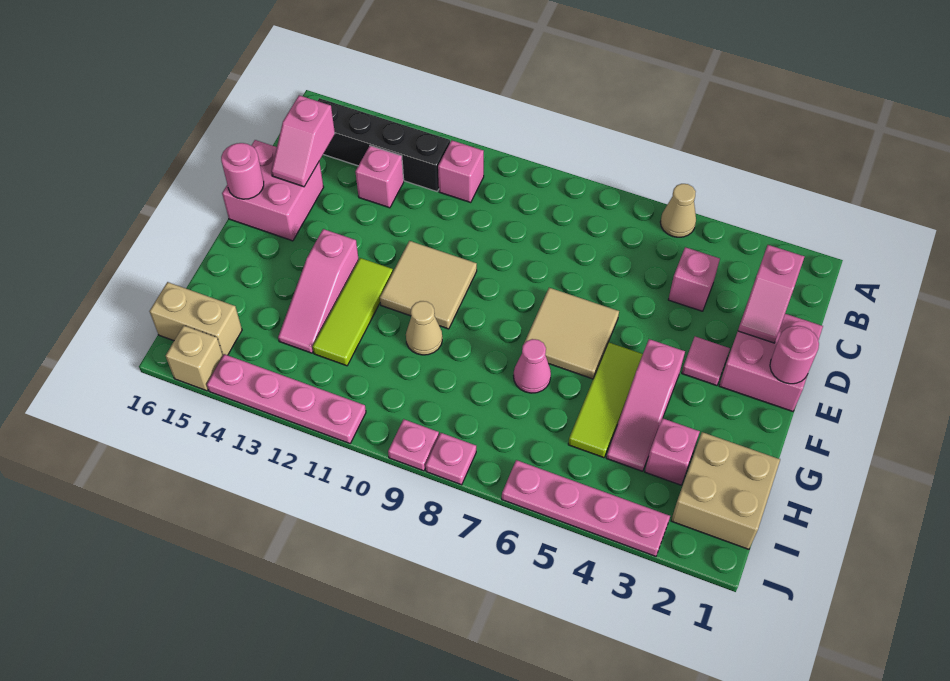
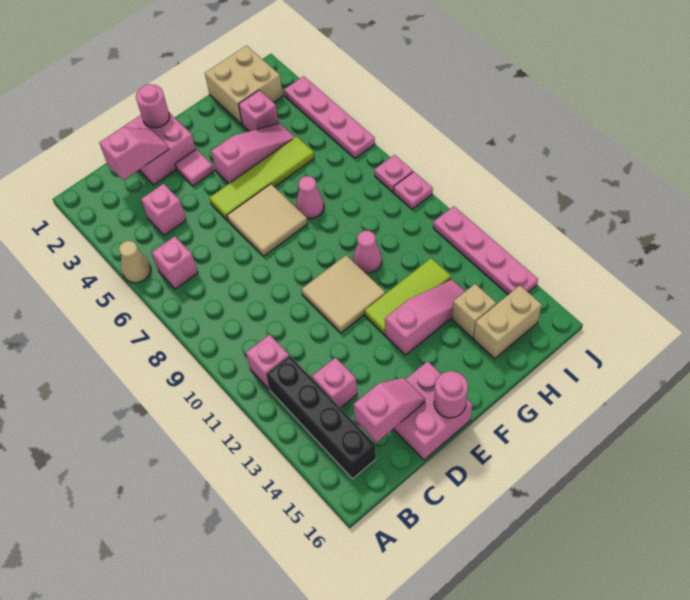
none -> pink 1x1 brick [152,236,198,289]
lime 1x3 tile [568,342,643,458] -> lime 1x4 tile [209,136,314,220]
tan 1x1 cone [406,301,442,355] -> pink 1x1 cone [353,231,382,273]
tan 1x2 brick [150,282,242,355] -> tan 1x2 brick turned to [474,286,542,359]
tan 1x1 brick [165,326,223,391] -> tan 1x1 brick moved to [452,284,496,338]

